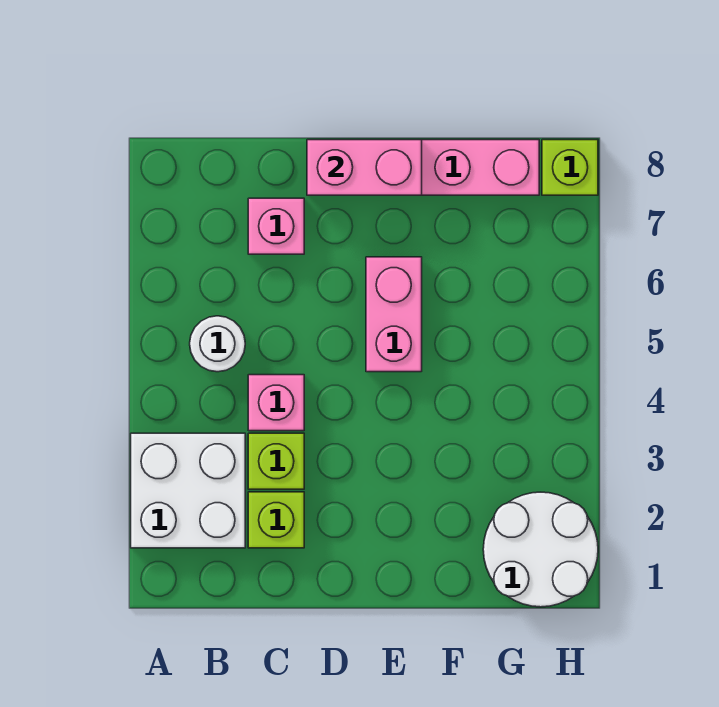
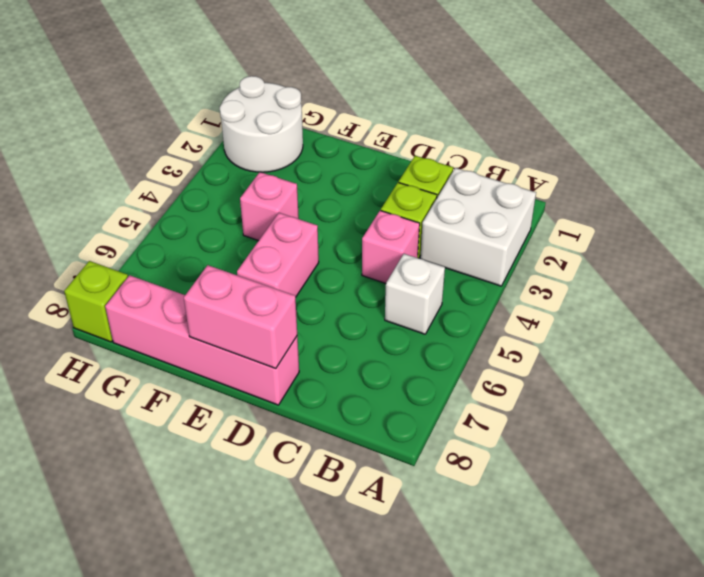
white 1x1 round brick [190,316,245,372] -> white 1x1 brick [385,254,445,334]
pink 1x1 brick [248,198,304,254] -> pink 1x1 brick moved to [240,172,299,241]

